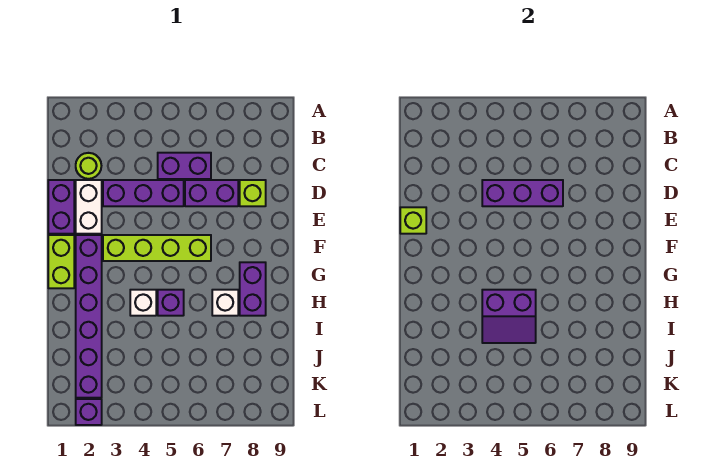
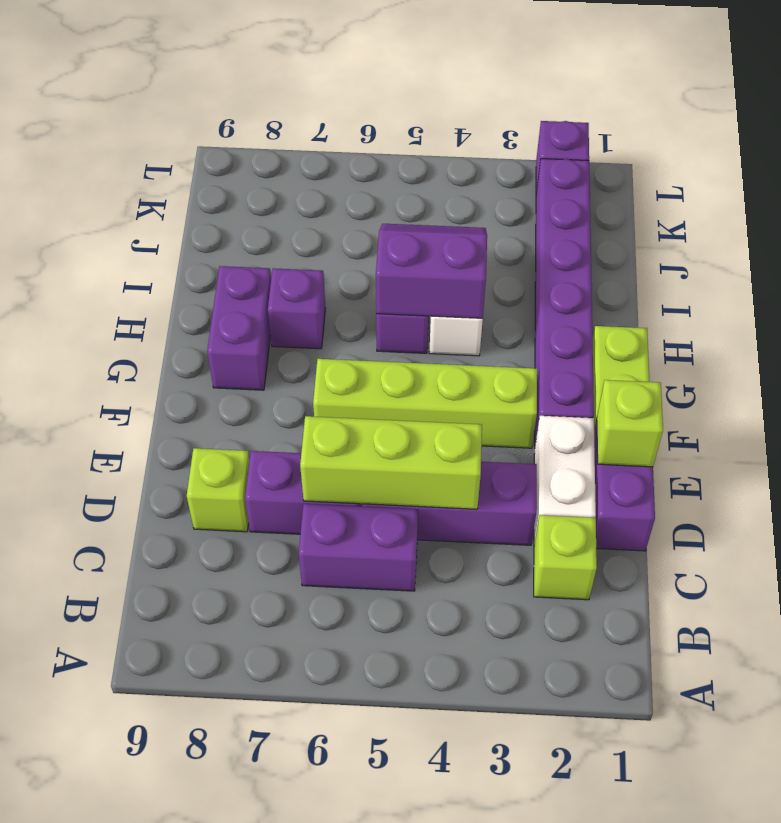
lime 1x1 round brick [76,153,101,179] -> lime 1x1 brick [534,515,597,600]
purple 1x3 brick [482,180,563,206] -> lime 1x3 brick [300,416,482,509]
white 1x1 brick [212,290,238,316] -> purple 1x1 brick [268,268,326,349]

